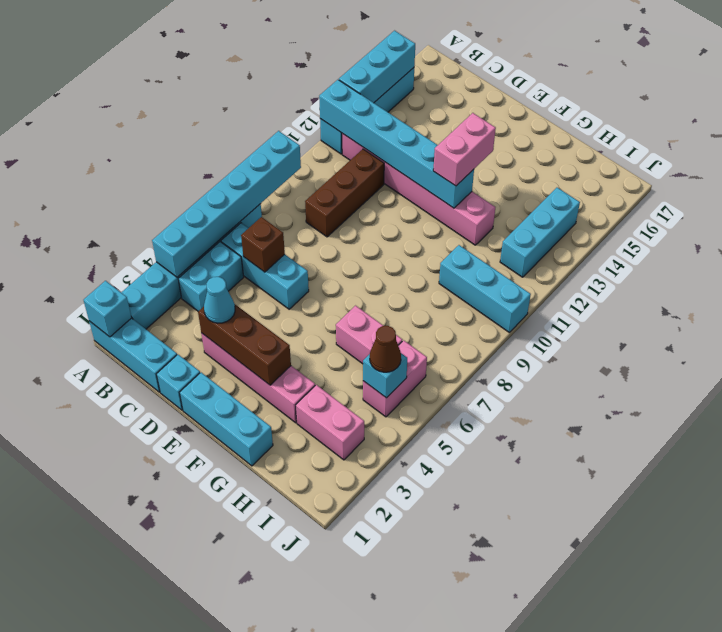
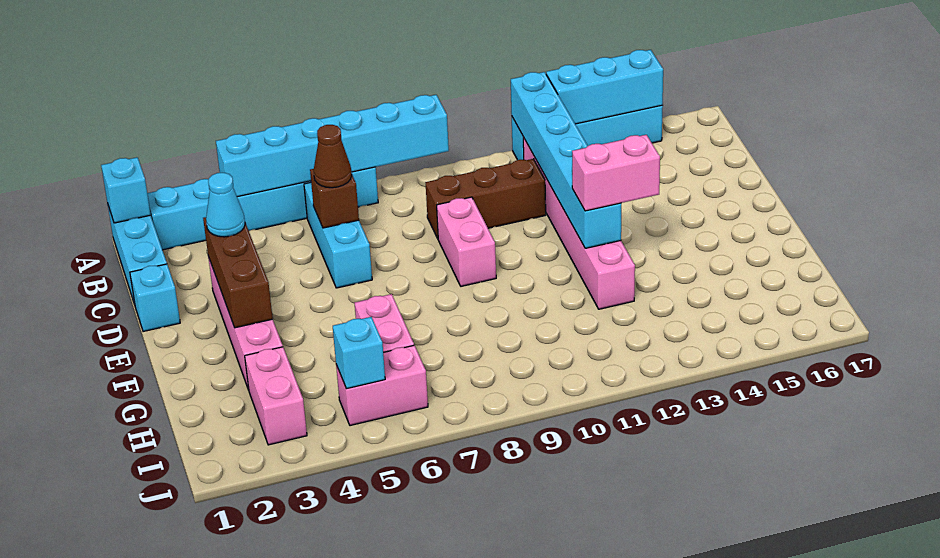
cyan 1x2 brick [178,242,244,311] -> none
none -> pink 1x2 brick [437,197,496,286]
cyan 1x3 brick [179,373,273,466] -> none
cyan 1x3 brick [439,245,531,333] -> none
brown 1x1 cone [370,326,401,372] -> brown 1x1 cone moved to [314,125,352,188]
cyan 1x3 brick [500,188,580,277] -> none

